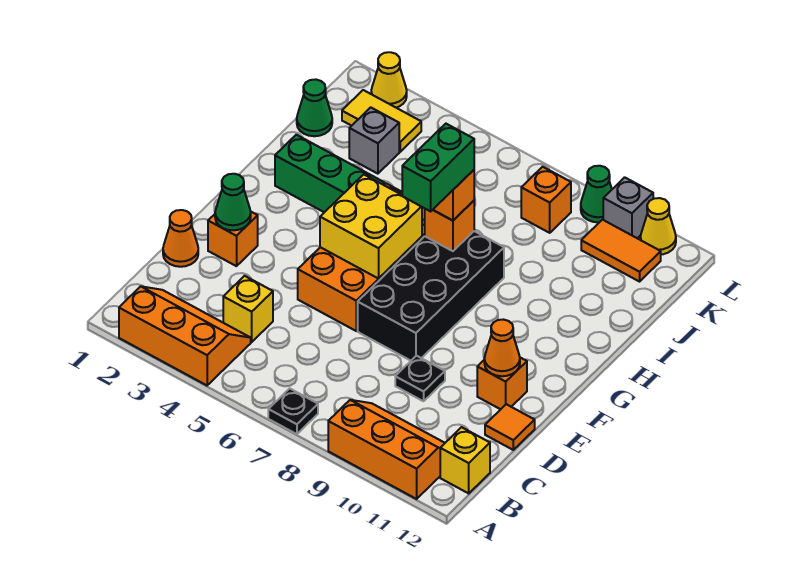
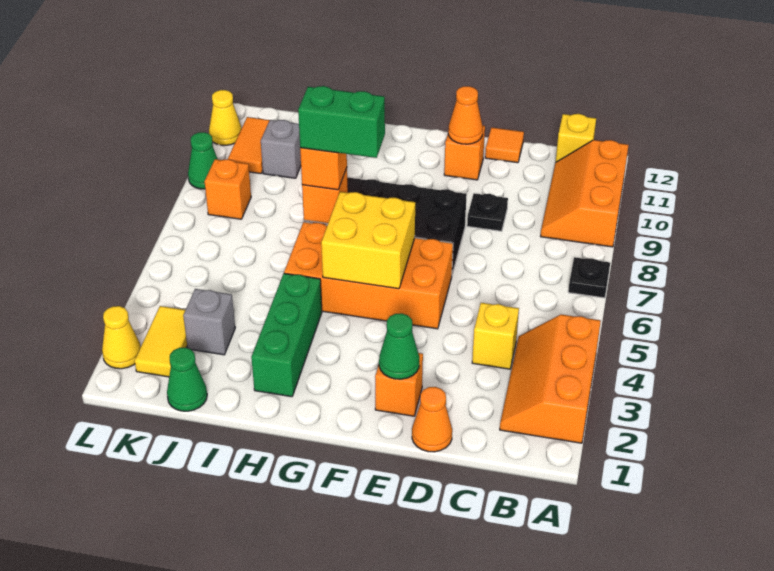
grey 1x1 brick [603,177,653,238] -> grey 1x1 brick moved to [261,120,301,178]

